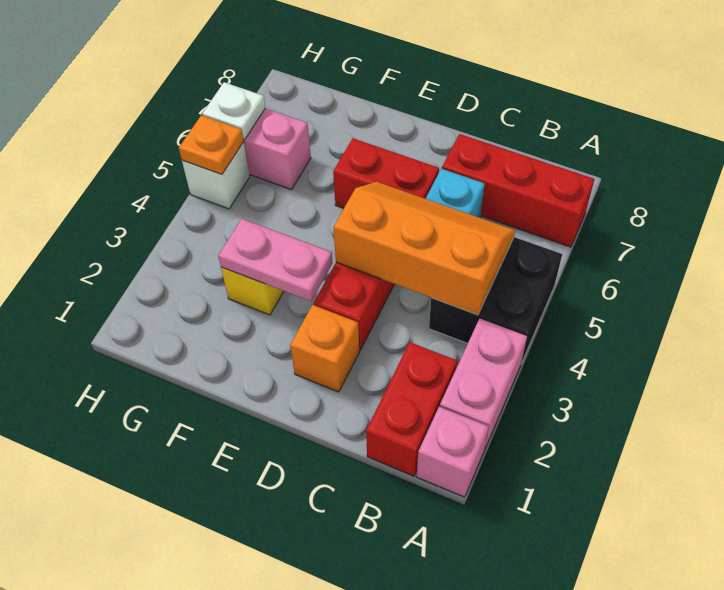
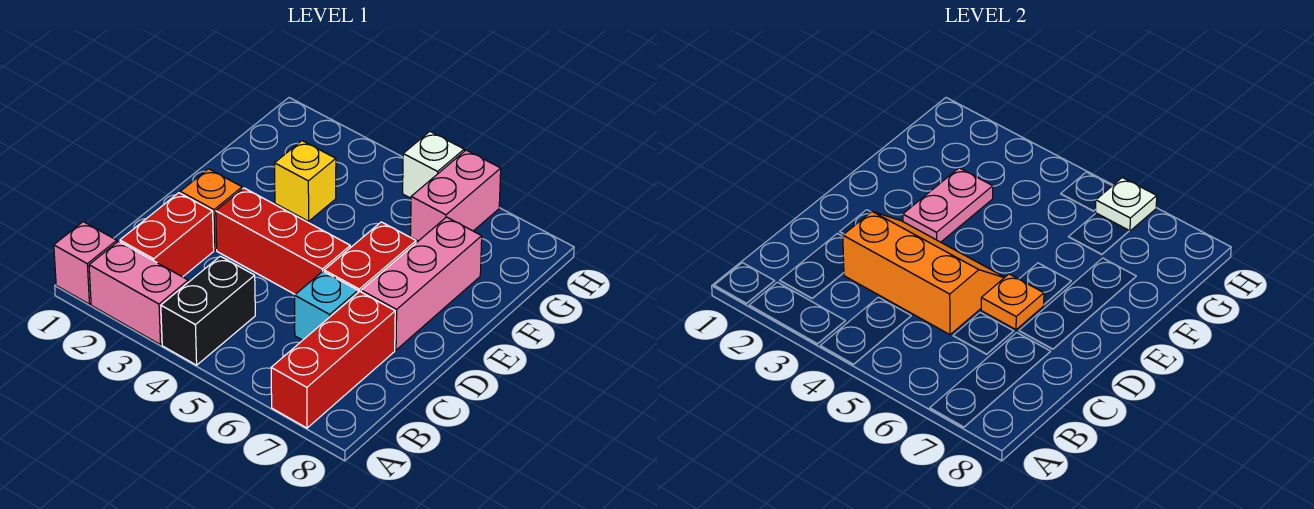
black 2x2 brick [429,237,562,363] -> black 1x2 brick [161,256,255,365]
red 1x2 brick [366,342,457,476] -> red 1x2 brick turned to [120,193,214,277]
orange 2x3 slope [333,182,515,315] -> orange 2x3 slope turned to [843,212,1005,335]
none -> pink 1x3 brick [361,217,482,350]
orange 1x1 plate [179,115,244,174] -> orange 1x1 plate moved to [981,274,1044,330]

